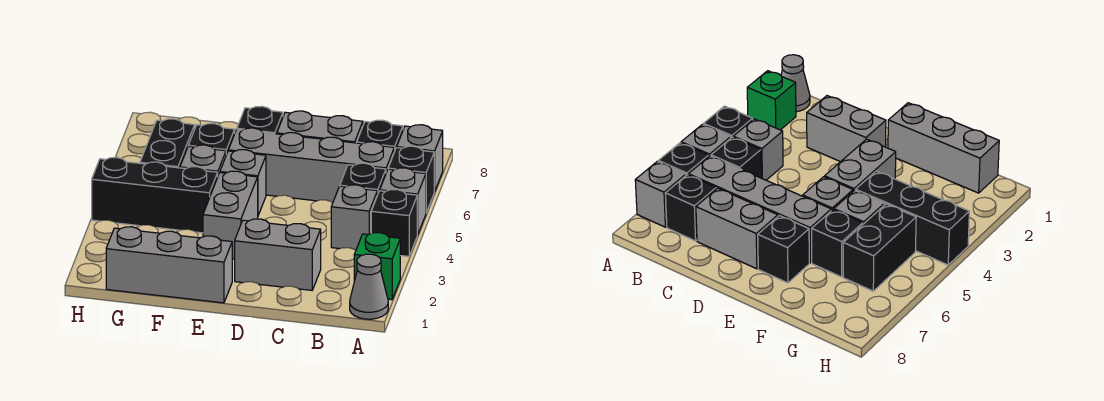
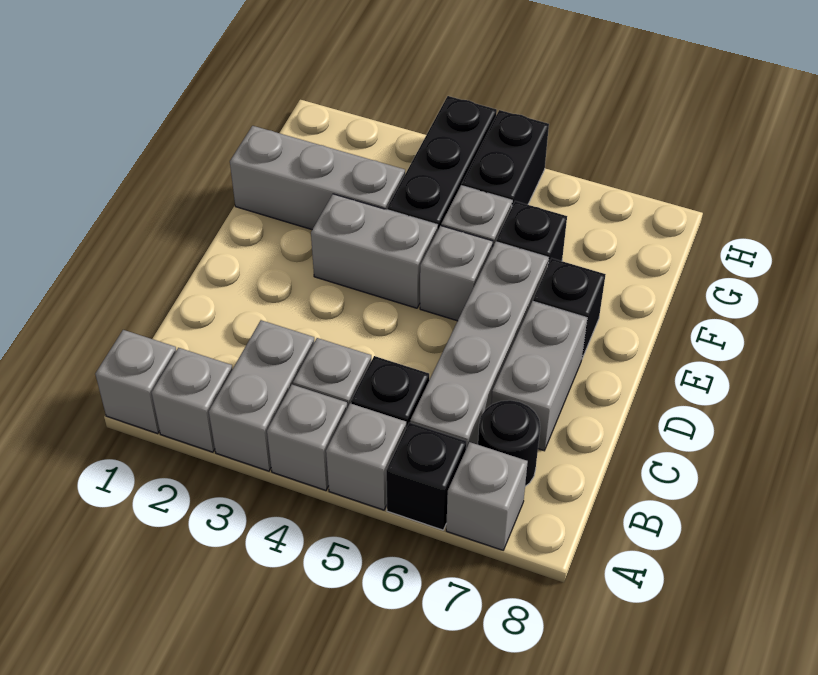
grey 1x1 cone [350,254,388,319] -> grey 1x1 brick [95,330,176,433]
green 1x1 brick [354,233,400,300] -> grey 1x1 brick [152,348,232,452]
black 1x1 brick [371,189,417,256] -> grey 1x1 brick [267,385,347,490]
black 1x1 brick [357,120,403,152] -> black 1x1 round brick [478,400,540,486]
grey 1x2 brick [235,219,321,290] -> grey 1x2 brick moved to [209,320,314,471]
grey 1x3 brick [106,227,232,303] -> grey 1x3 brick turned to [230,126,405,229]
black 1x2 brick [140,119,195,168] -> black 1x2 brick turned to [462,110,549,206]

